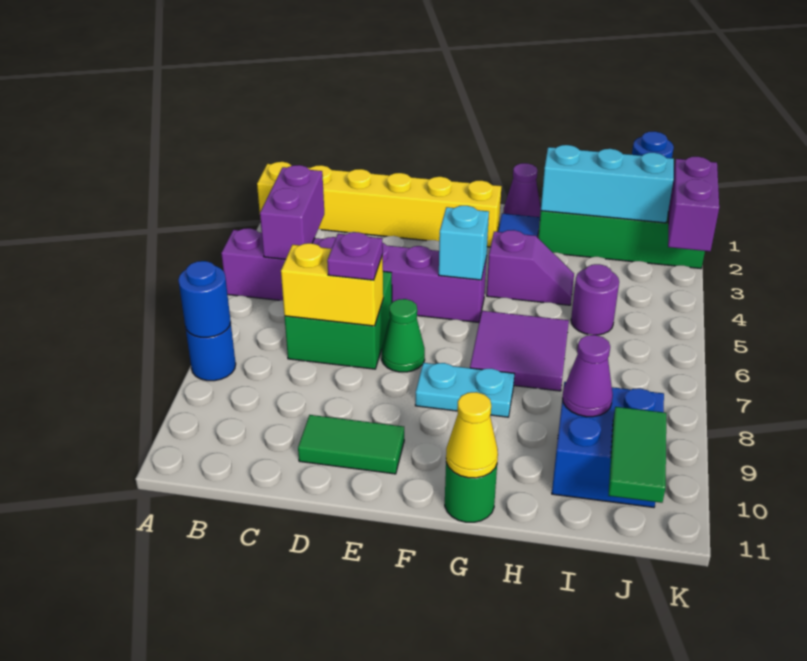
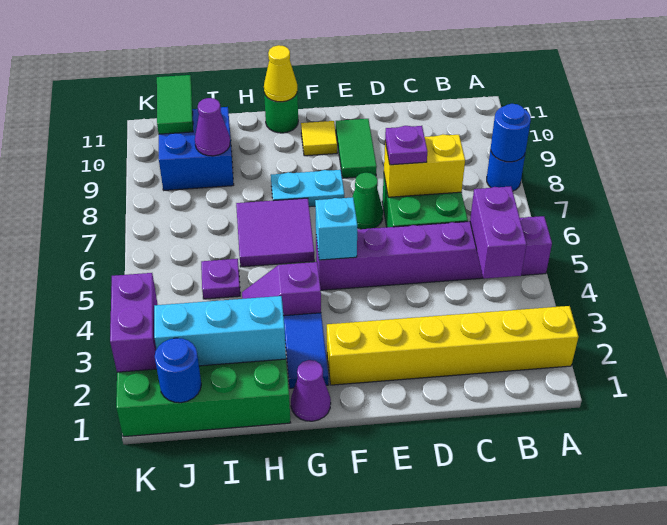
green 1x2 tile [298,415,404,474] -> green 1x2 tile turned to [336,119,377,178]
none -> yellow 1x1 tile [301,121,337,156]
purple 1x1 round brick [571,264,619,335] -> purple 1x1 plate [201,259,240,299]

